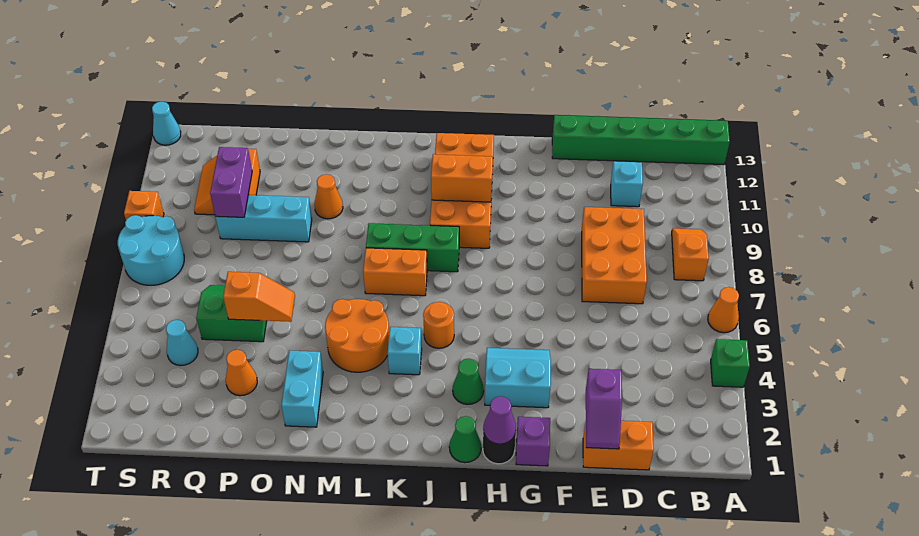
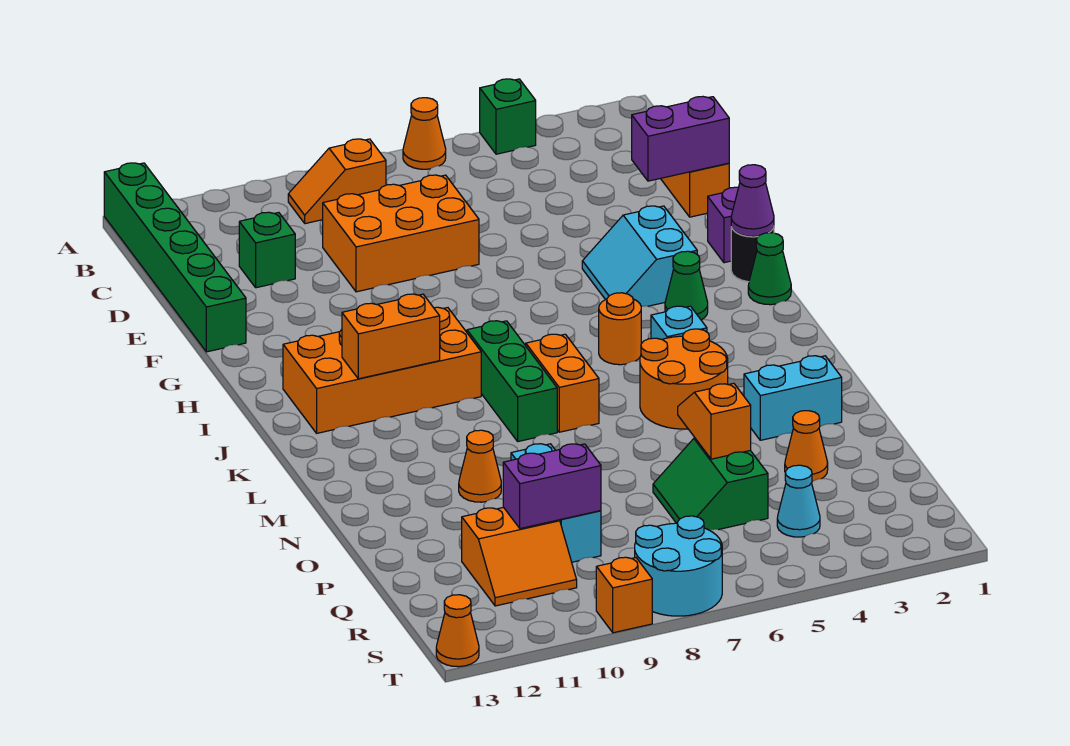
cyan 1x1 brick [611,161,643,207] -> green 1x1 brick [239,212,295,288]
purple 1x2 slope [586,369,622,449] -> purple 1x2 brick [632,97,729,181]
orange 1x2 brick [431,154,493,202] -> orange 1x2 brick turned to [342,294,440,379]
cyan 1x1 cone [152,102,181,145] -> orange 1x1 cone [436,595,479,667]

